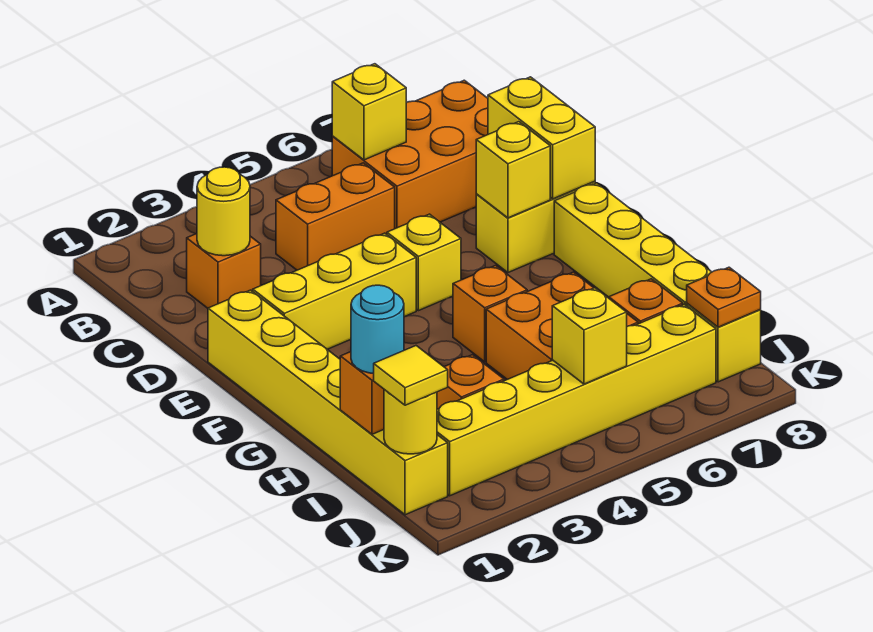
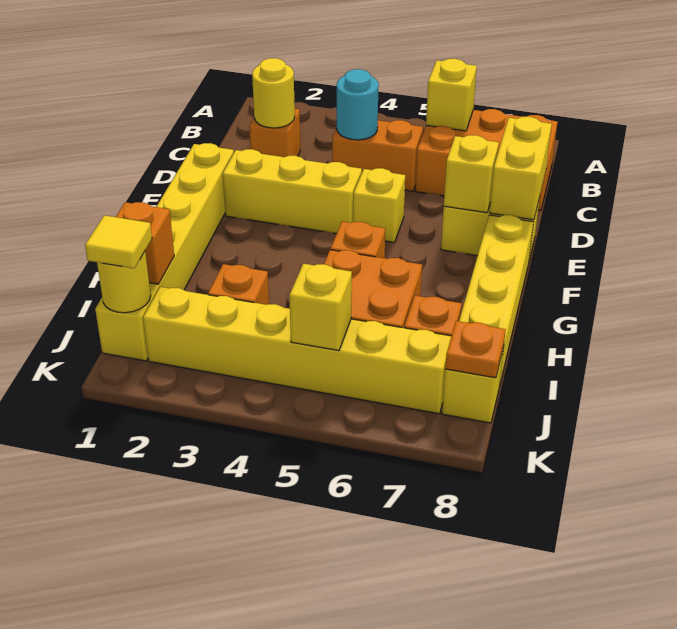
cyan 1x1 round brick [351,285,404,373] -> cyan 1x1 round brick moved to [337,69,379,140]

